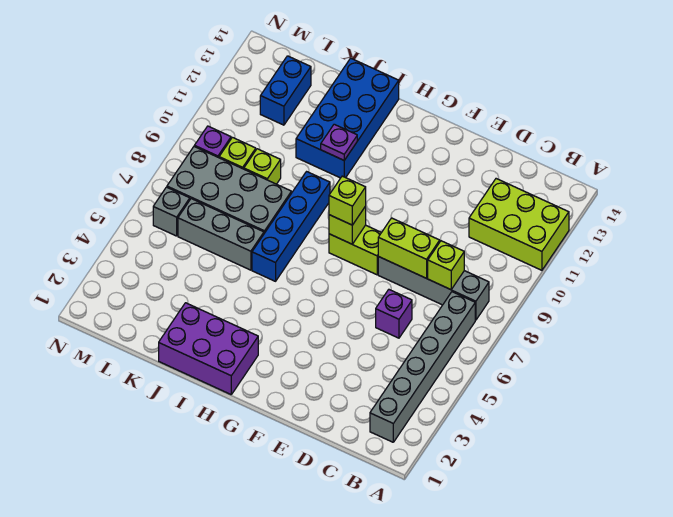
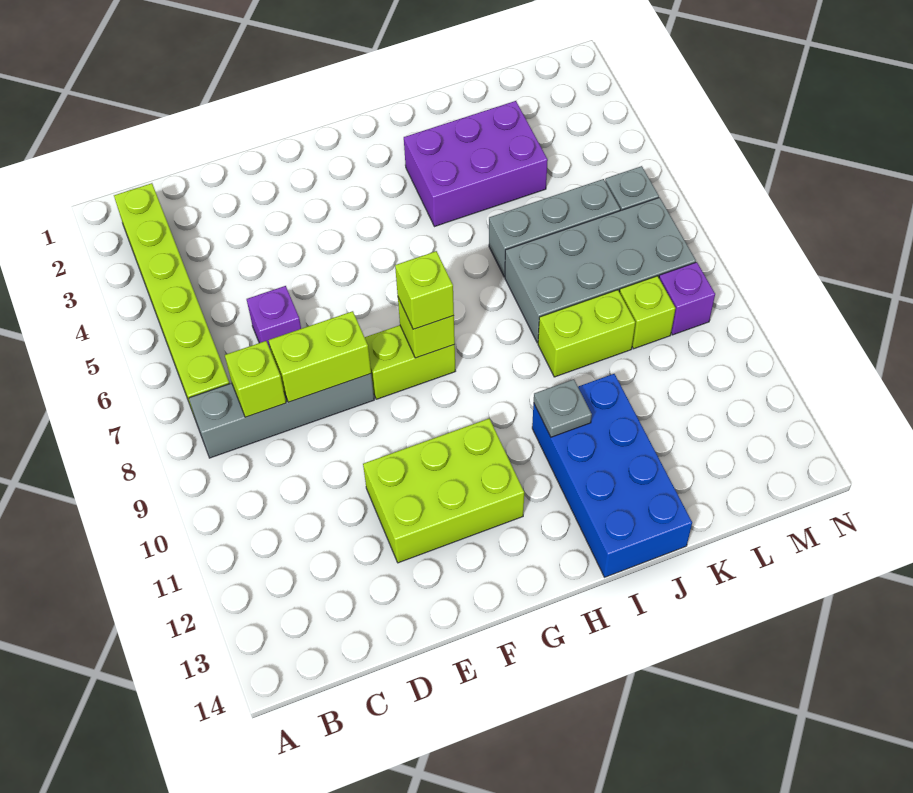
lime 2x3 brick [469,179,569,270] -> lime 2x3 brick moved to [363,419,524,563]
grey 1x6 brick [370,292,475,442] -> lime 1x6 brick [114,183,229,415]
purple 2x3 brick [159,303,258,394] -> purple 2x3 brick moved to [404,101,548,227]
blue 1x4 brick [252,172,330,281] -> none
purple 1x1 plate [321,124,357,160] -> grey 1x1 plate [534,379,592,437]
lime 1x1 brick [244,149,281,184] -> lime 1x2 brick [538,290,635,377]
blue 1x2 brick [260,56,311,125] -> none

